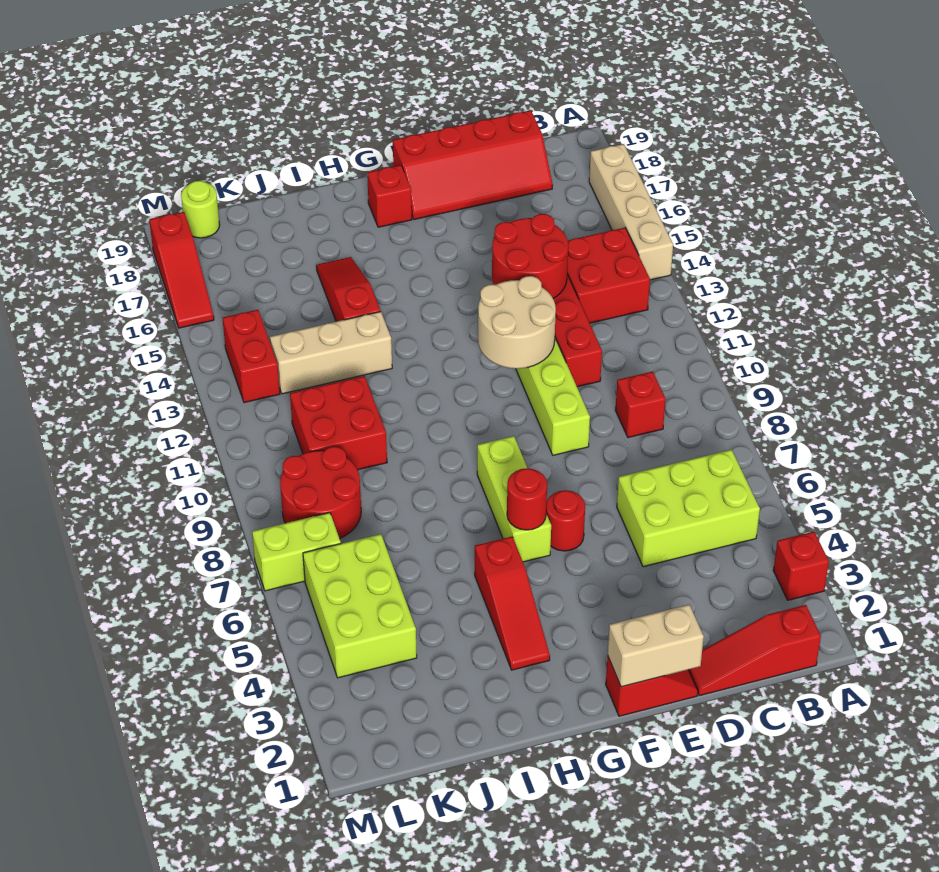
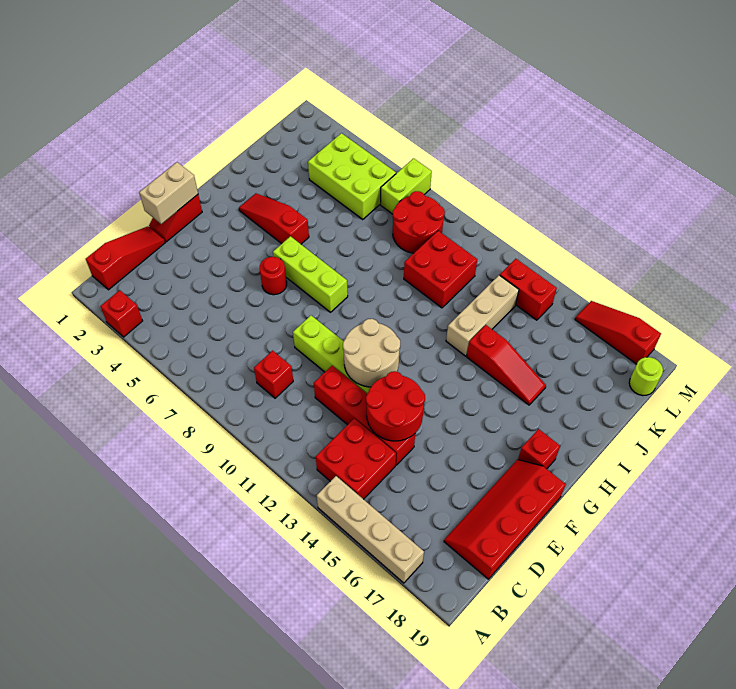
lime 2x3 brick [617,450,760,567] -> none
red 1x1 round brick [507,468,547,530] -> none

